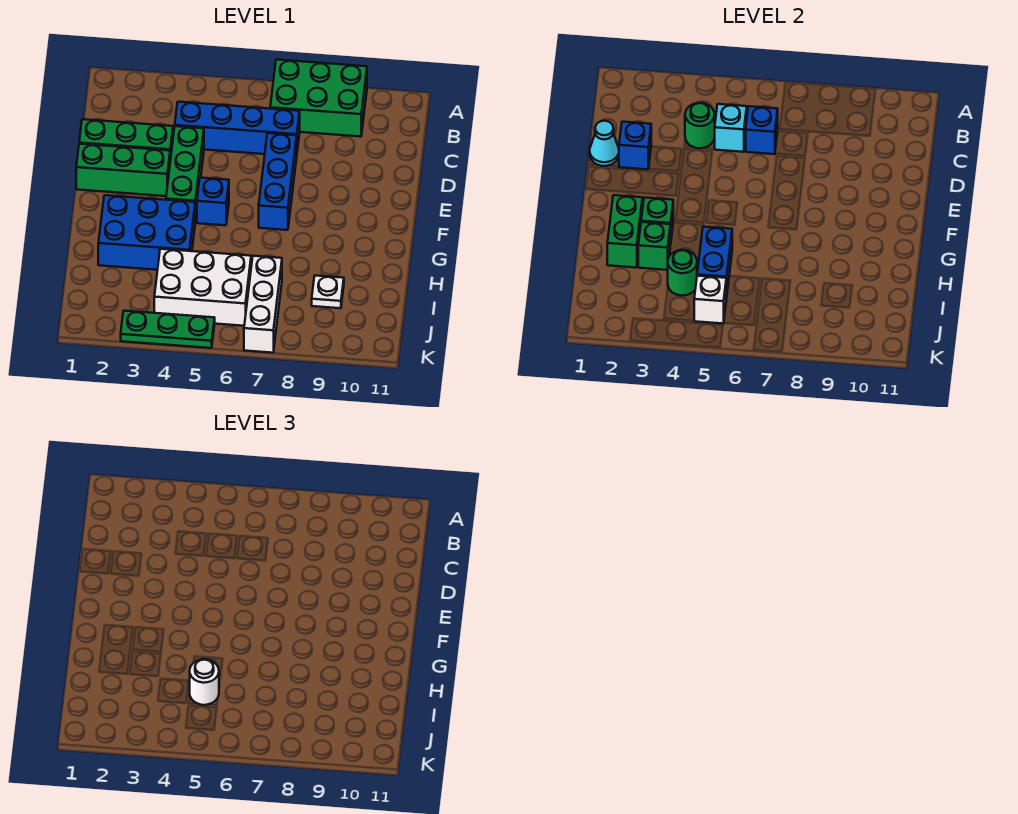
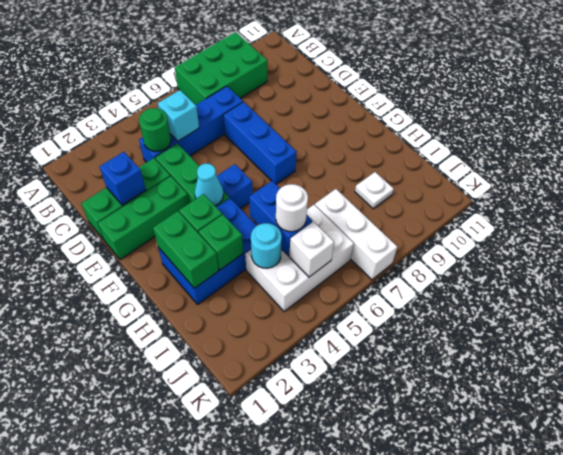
blue 1x1 brick [745,106,778,154] -> none
cyan 1x1 cone [590,121,619,166] -> cyan 1x1 cone moved to [195,163,223,206]
green 1x1 round brick [668,250,697,295] -> cyan 1x1 round brick [251,223,282,268]
green 1x3 plate [121,311,215,348] -> none

